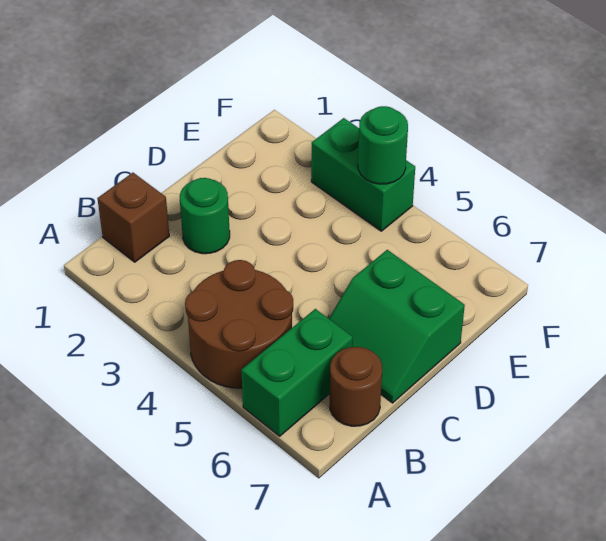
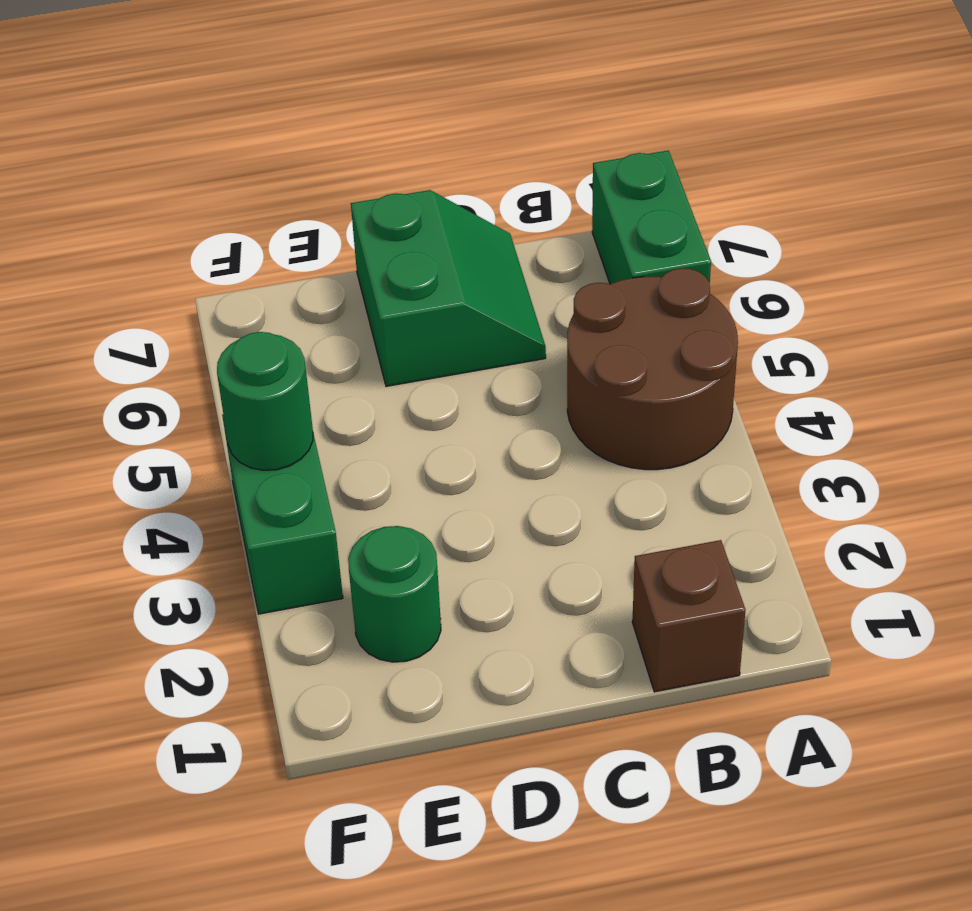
green 1x2 brick [241,309,353,436] -> green 1x2 brick turned to [592,150,711,284]
brown 1x1 round brick [330,347,382,426] -> none
green 1x1 round brick [180,178,230,254] -> green 1x1 round brick moved to [348,526,441,662]

